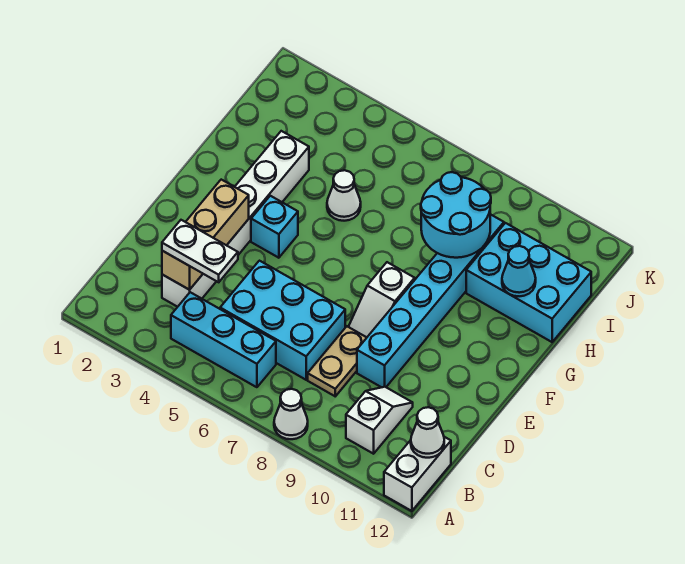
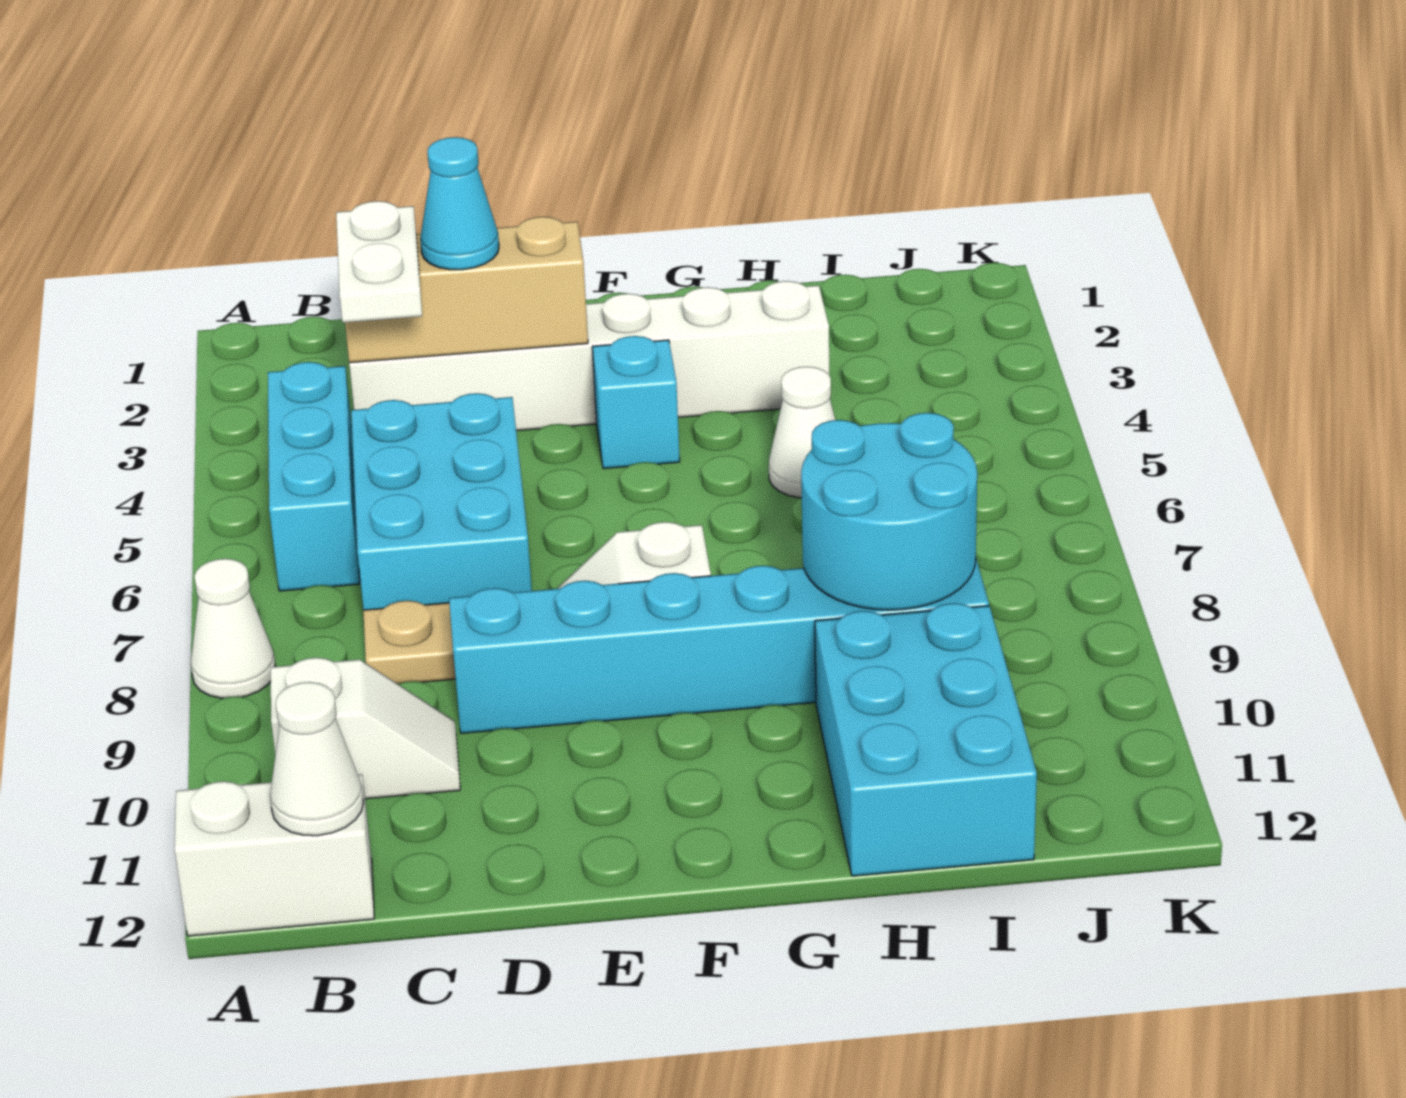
cyan 1x1 cone [502,246,536,296] -> cyan 1x1 cone moved to [420,137,499,270]

